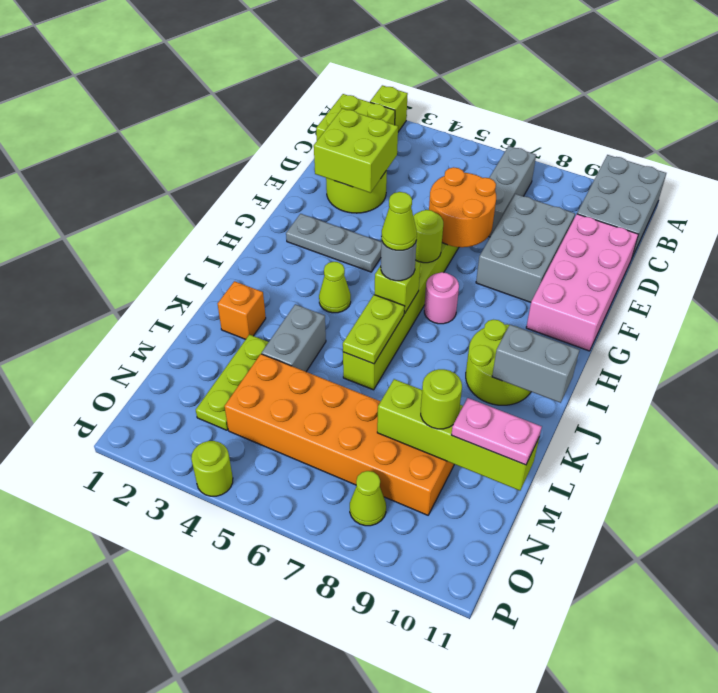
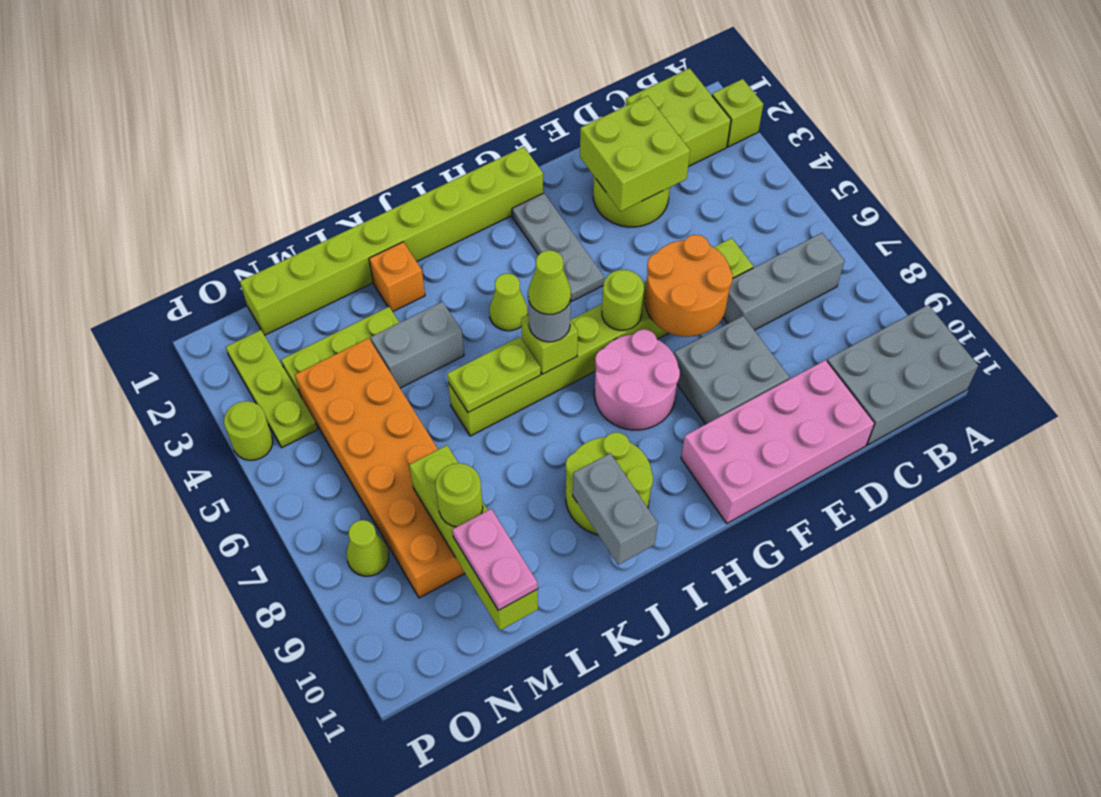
grey 2x3 brick [476,194,575,302] -> grey 2x2 brick [674,316,790,424]
none -> lime 1x8 brick [240,147,543,335]
pink 1x1 round brick [424,272,459,324] -> pink 2x2 round brick [594,329,680,430]
none -> lime 1x3 plate [226,330,317,448]

